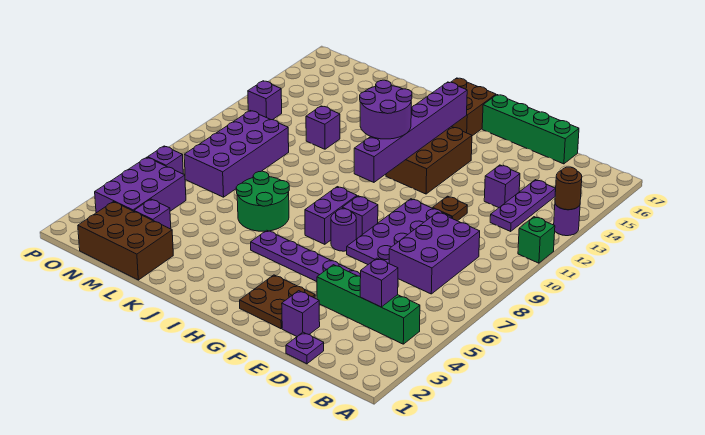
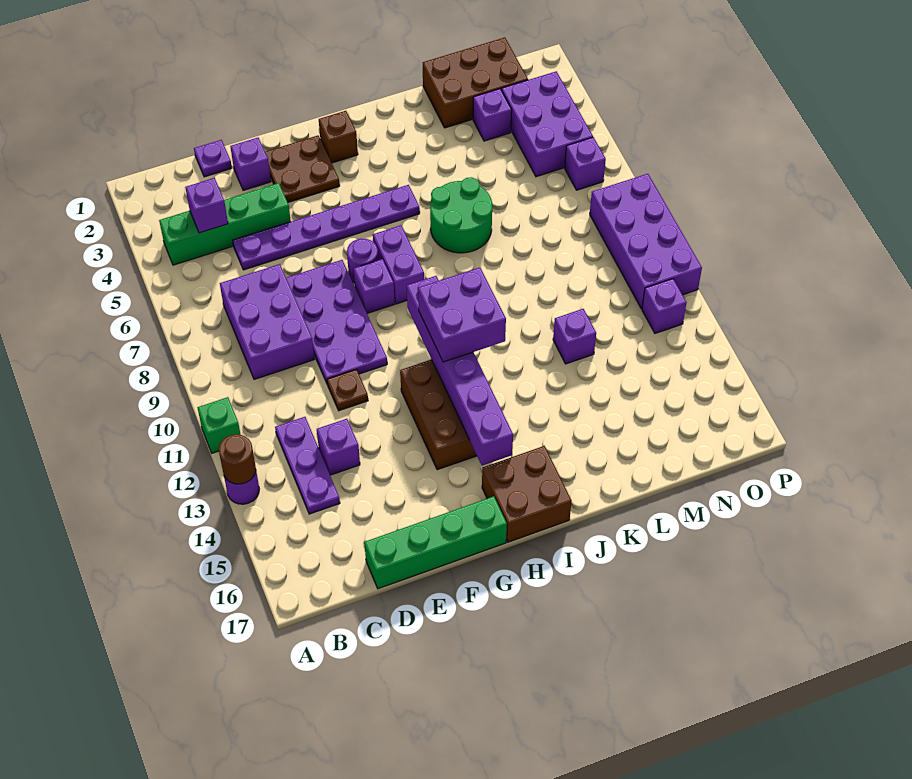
none -> brown 1x1 brick [319,111,358,163]
purple 2x2 round brick [360,80,412,139] -> purple 2x2 brick [418,268,506,362]
purple 2x4 brick [184,111,289,197] -> purple 2x4 brick moved to [590,174,702,309]

